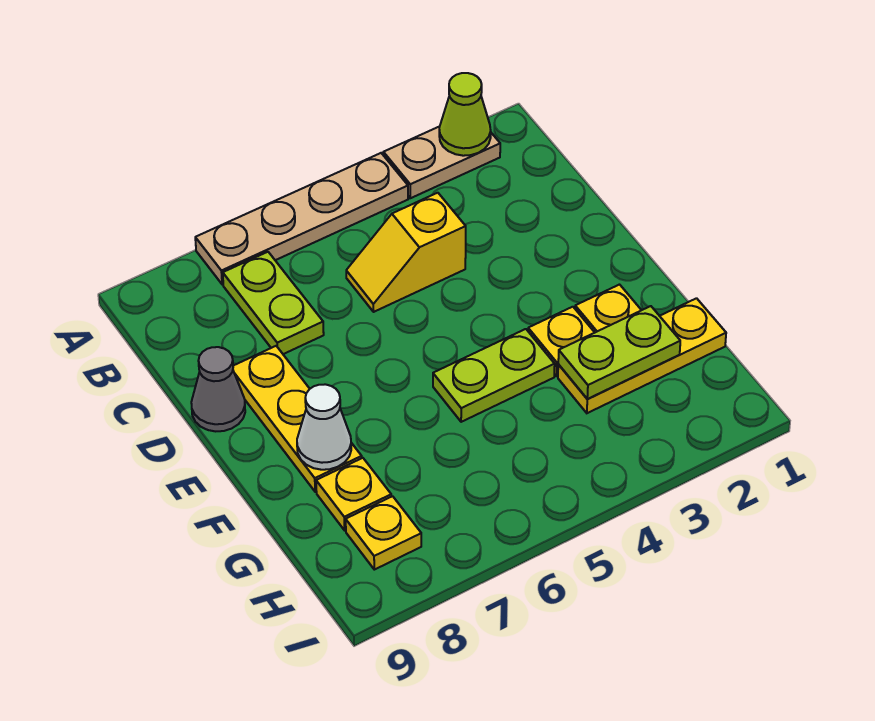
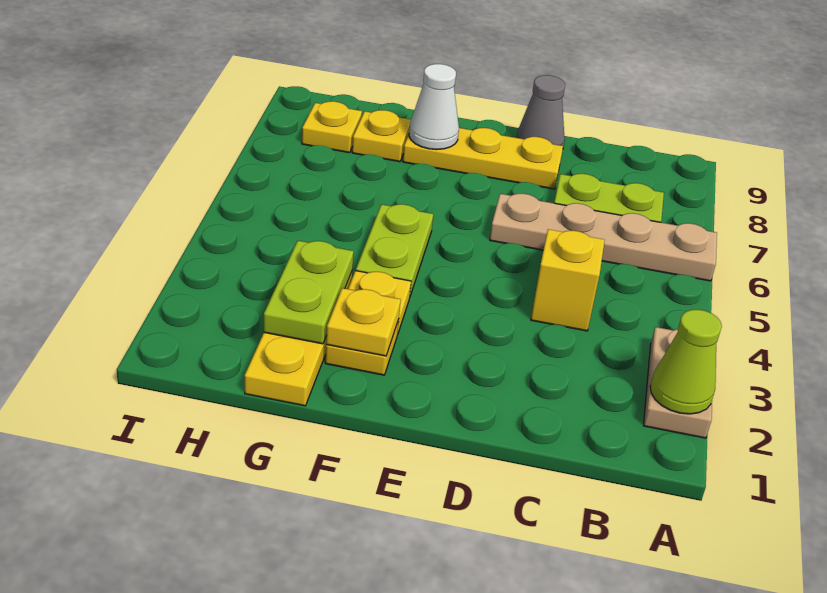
tan 1x4 plate [195,153,408,285] -> tan 1x4 plate turned to [490,194,717,281]
none -> yellow 1x1 plate [326,288,401,356]

